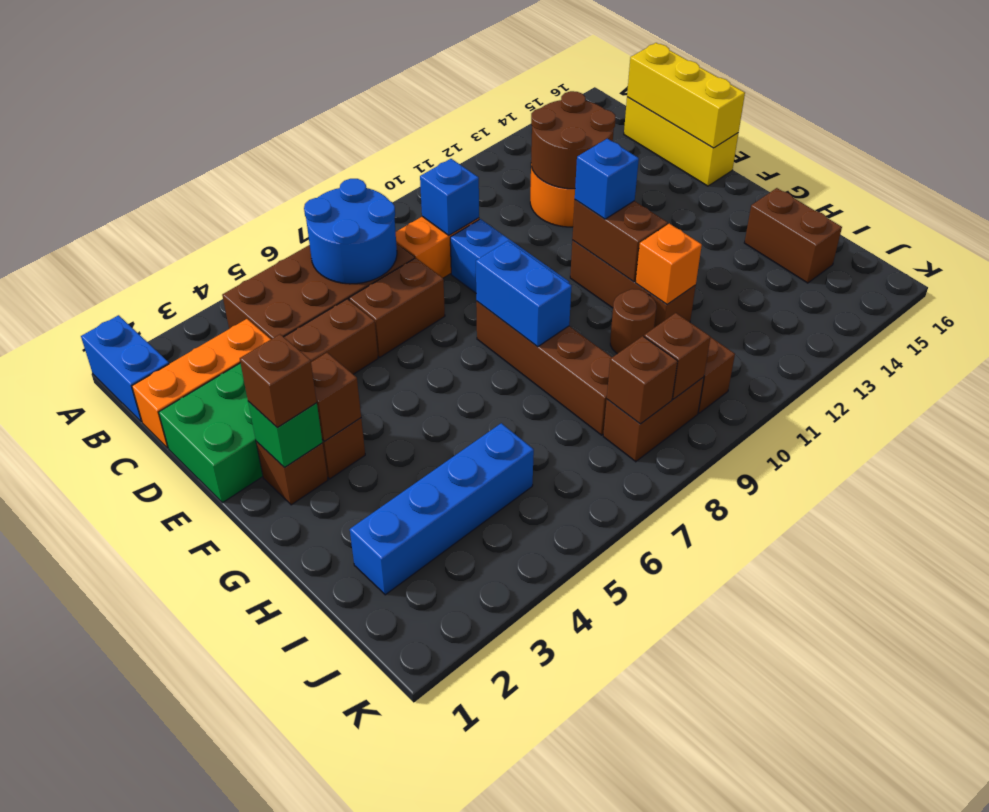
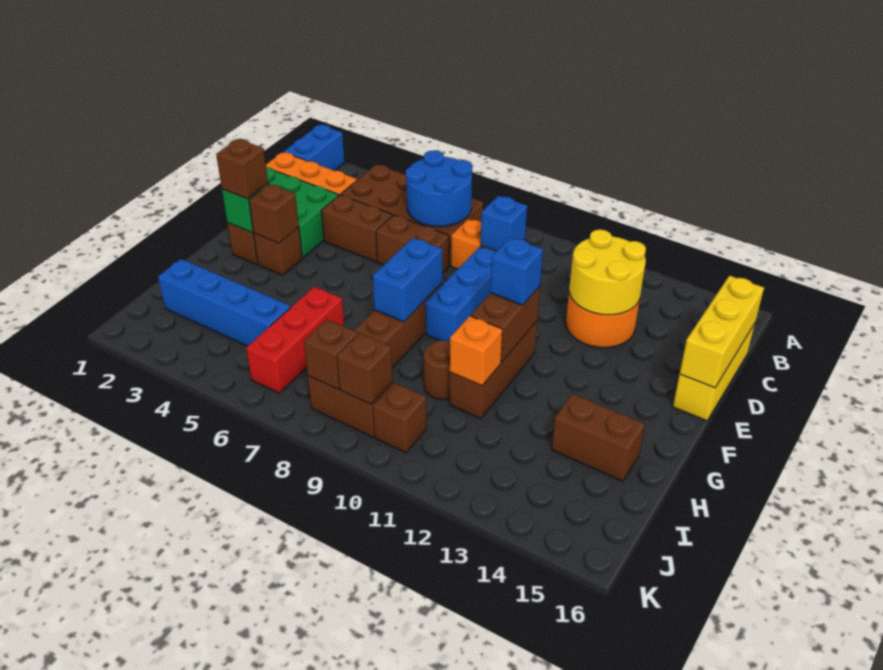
brown 2x2 round brick [531,91,615,189] -> yellow 2x2 round brick [569,229,646,315]
none -> red 1x3 brick [246,287,344,393]
brown 1x2 brick [744,188,842,283] -> brown 1x2 brick turned to [552,394,645,481]

